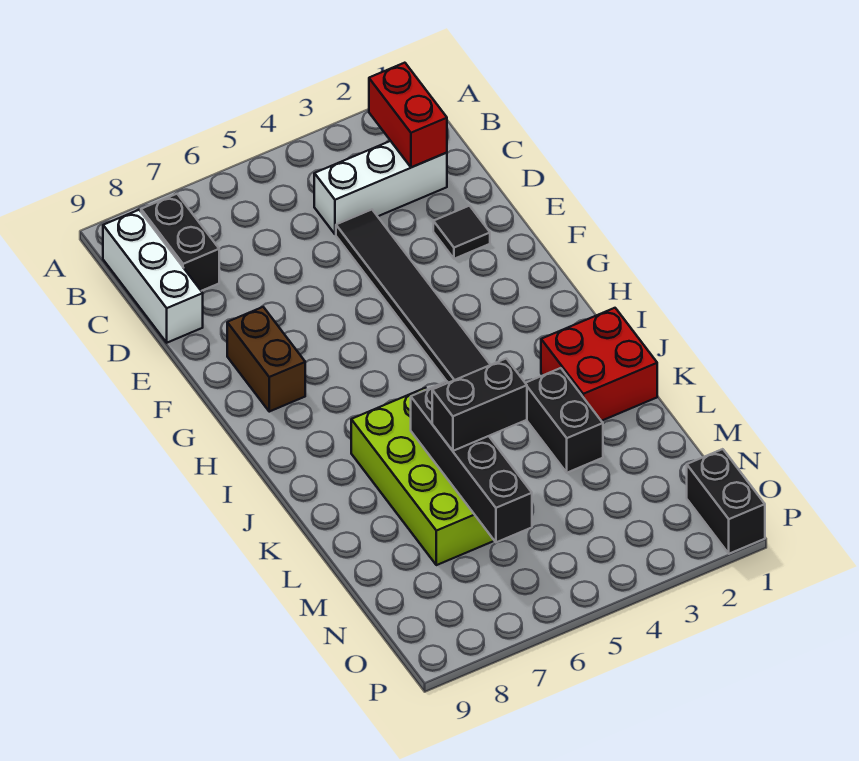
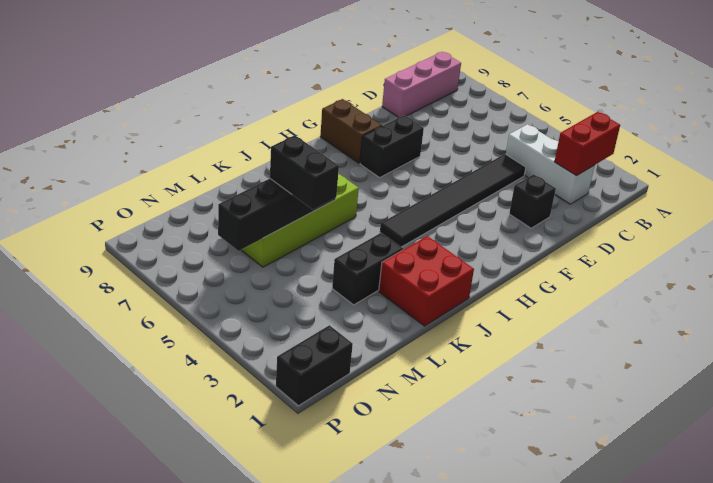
black 1x2 brick [141,194,219,291] -> black 1x2 brick moved to [360,115,424,177]
white 1x3 brick [103,210,203,343] -> pink 1x3 brick [382,52,461,117]
black 1x1 tile [433,206,490,259] -> black 1x1 brick [509,174,556,228]
brown 1x2 brick [227,307,305,412] -> brown 1x2 brick turned to [320,99,382,163]

